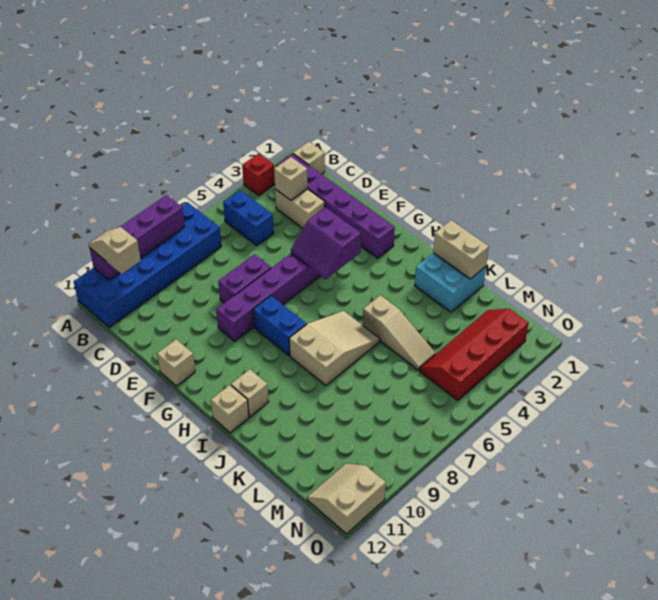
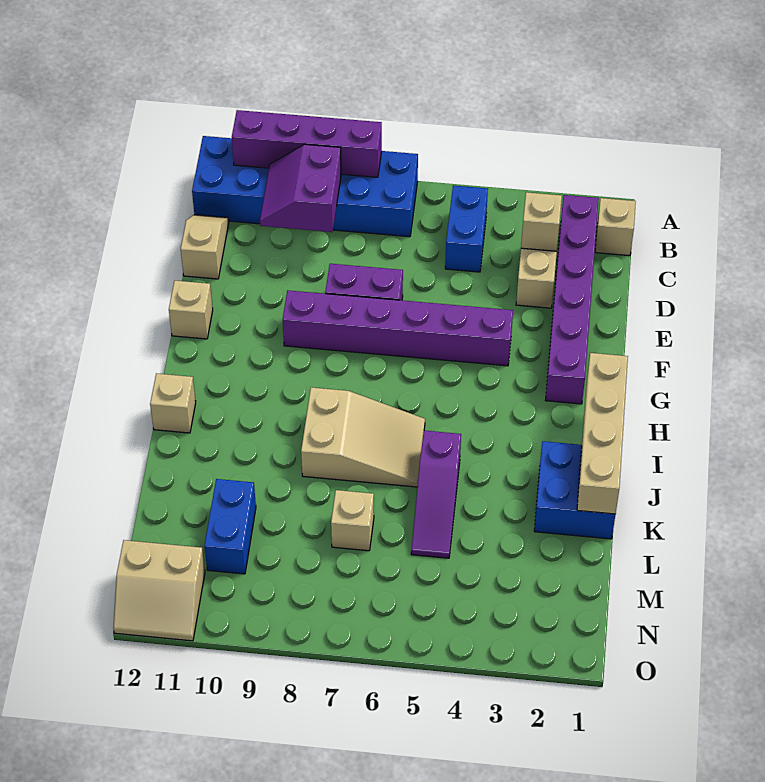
red 1x1 brick [242,153,275,195] -> none
tan 1x2 slope [89,227,141,274] -> tan 1x2 slope moved to [181,215,229,279]
purple 2x2 slope [291,207,361,279] -> purple 2x2 slope moved to [260,144,341,232]
blue 1x2 brick [253,296,306,356] -> blue 1x2 brick moved to [204,479,256,574]
tan 1x1 brick [231,369,269,417] -> tan 1x1 brick moved to [331,490,374,551]
cyan 2x2 brick [415,253,486,312] -> blue 2x2 brick [534,441,615,539]
tan 1x2 brick [433,220,489,279] -> tan 1x4 brick [577,353,628,514]
tan 1x3 slope [363,295,435,370] -> purple 1x3 slope [411,431,461,558]
red 2x4 slope [419,309,529,401] -> none
tan 2x2 slope [307,464,386,534] -> tan 2x2 slope turned to [113,540,205,641]

